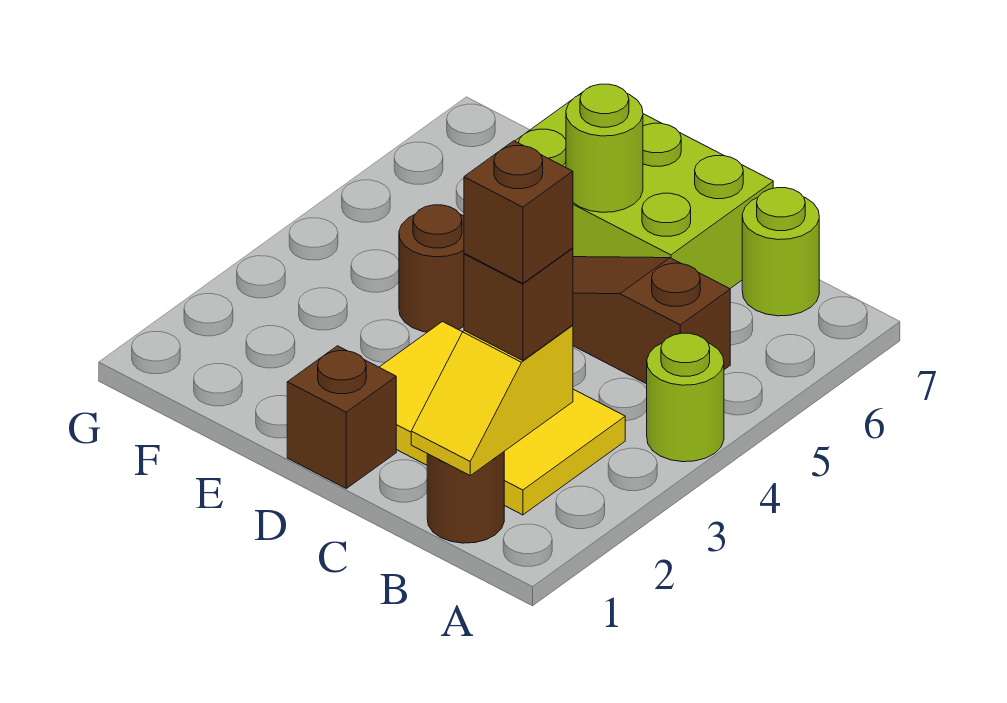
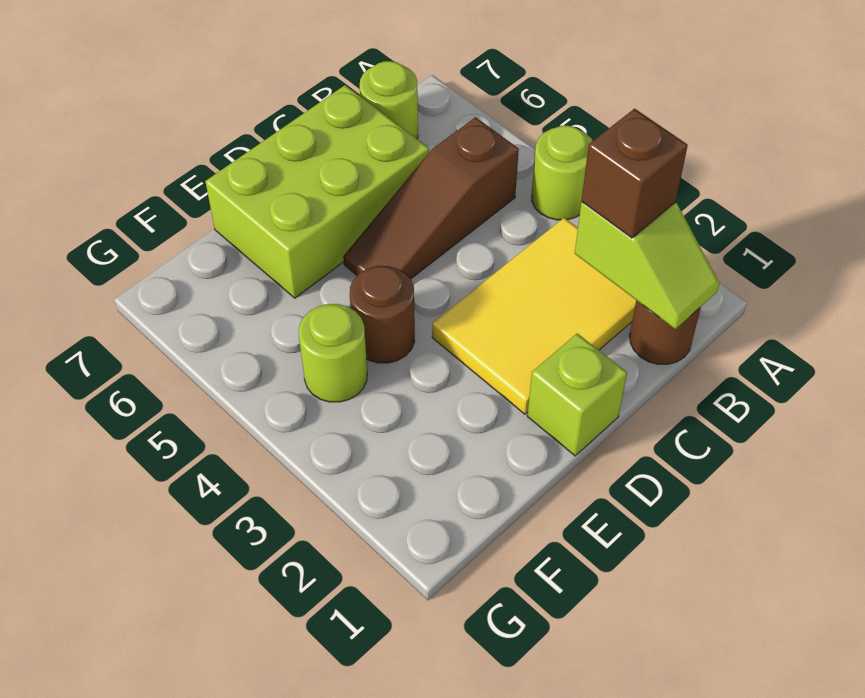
yellow 1x2 slope [411,325,573,475] -> lime 1x2 slope [575,202,719,329]
brown 1x1 brick [464,141,573,283] -> none
brown 1x1 brick [287,346,396,488] -> lime 1x1 brick [527,334,627,456]
lime 1x1 round brick [566,84,643,212] -> lime 1x1 round brick moved to [299,304,367,402]

